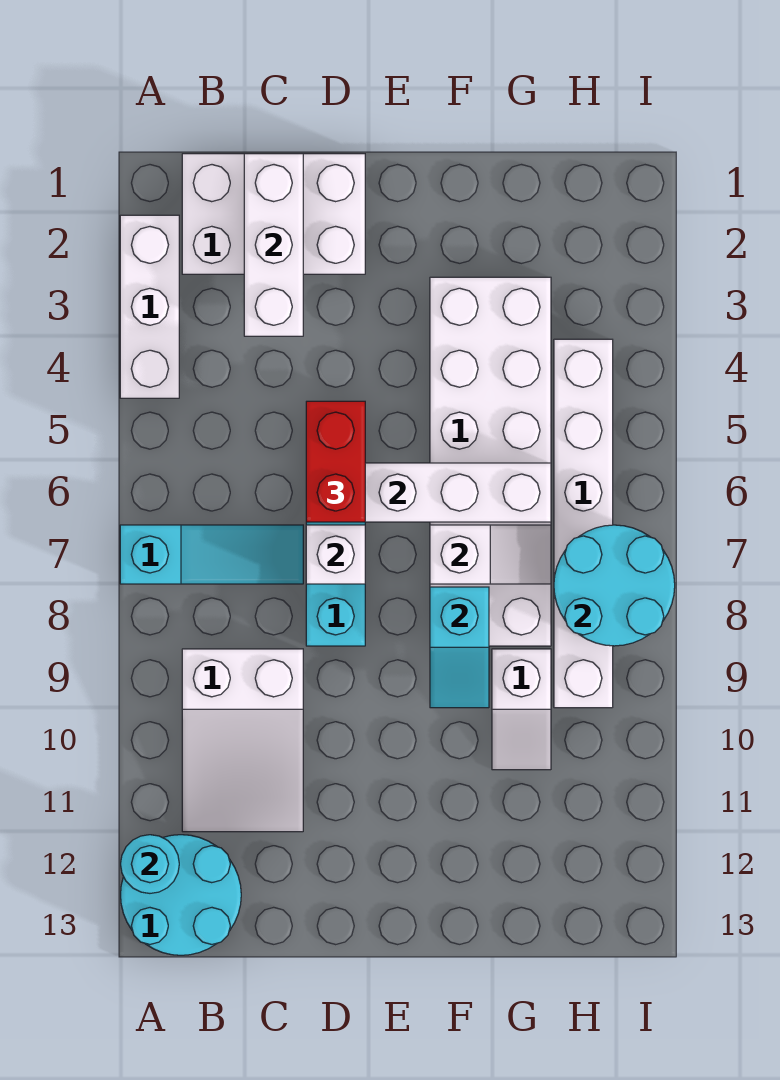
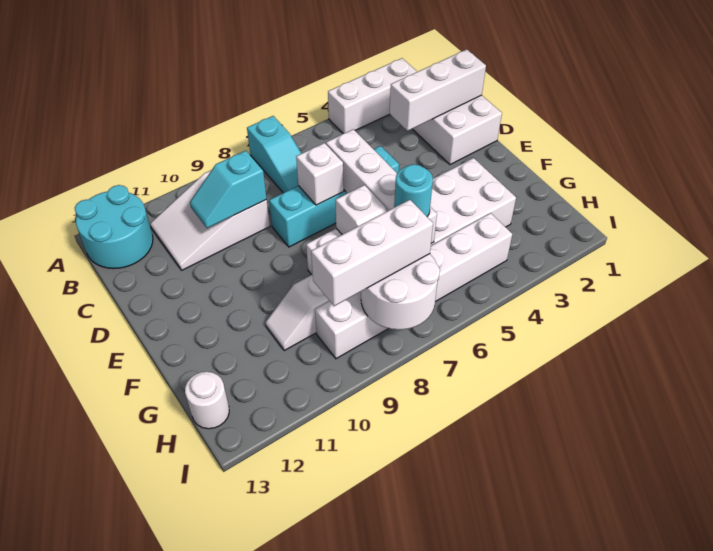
cyan 1x1 round brick [121,835,179,893] -> cyan 1x1 round brick moved to [394,164,433,216]
red 1x2 brick [306,401,365,522] -> none
cyan 1x2 slope [430,587,489,708] -> cyan 1x2 slope moved to [190,151,267,228]
cyan 2x2 round brick [554,525,675,646] -> white 2x2 round brick [361,254,440,330]
none -> white 1x3 brick [311,200,433,306]
none -> white 1x1 round brick [185,372,229,429]

